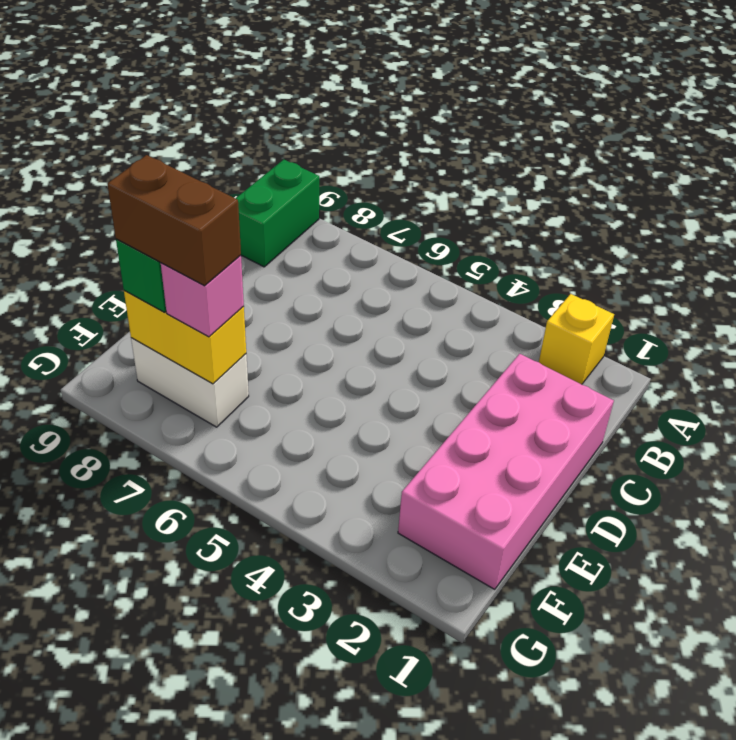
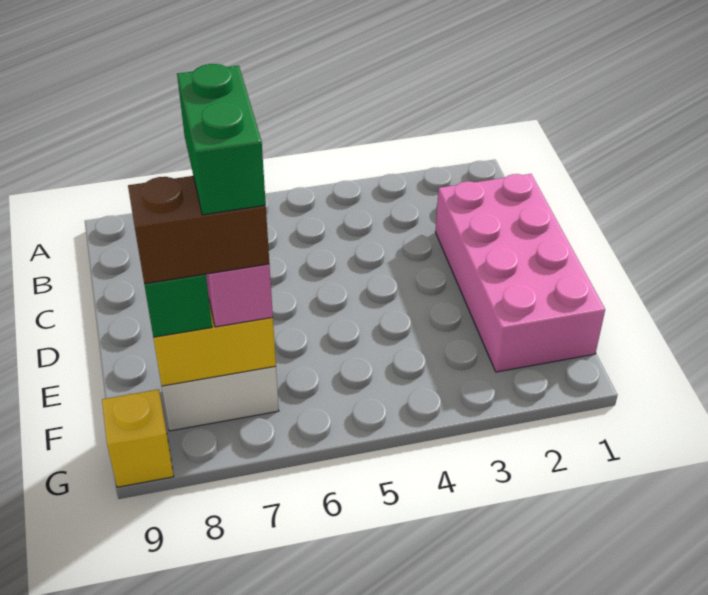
yellow 1x1 brick [539,294,614,384] -> yellow 1x1 brick moved to [102,389,174,487]
green 1x2 brick [236,160,319,267] -> green 1x2 brick moved to [177,64,266,215]

